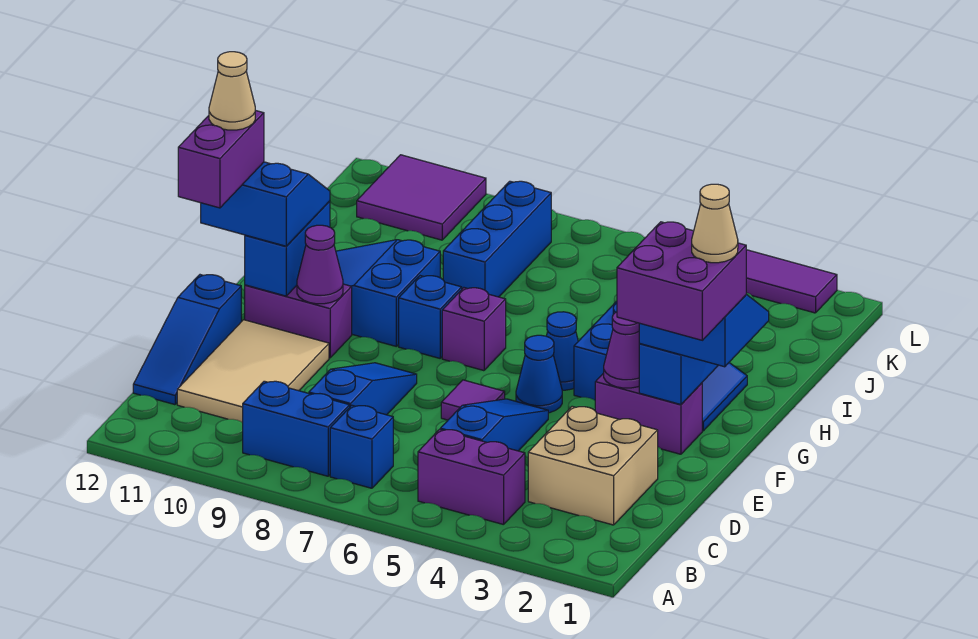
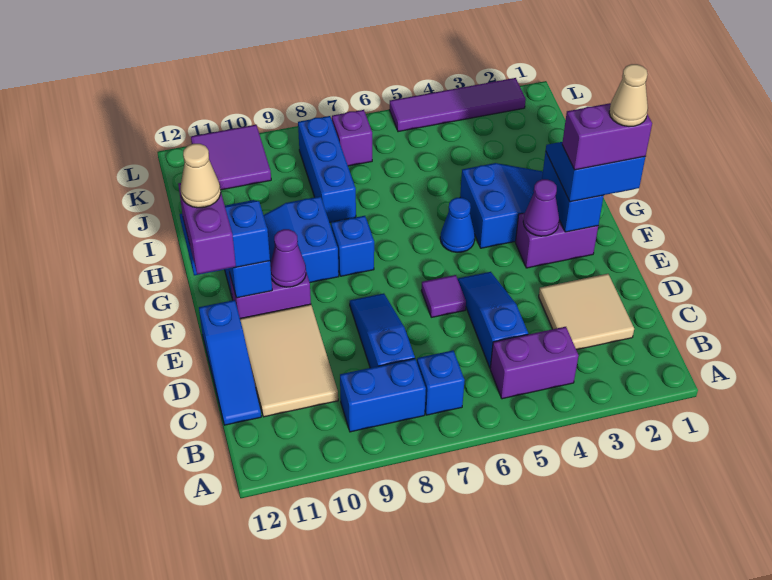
tan 2x2 brick [528,406,658,525] -> tan 2x2 tile [539,274,634,350]
purple 2x2 brick [617,222,746,340] -> purple 1x2 brick [562,103,652,170]
blue 1x1 cone [516,335,562,413] -> none
purple 1x1 brick [442,288,506,371] -> purple 1x1 brick moved to [332,110,372,166]

